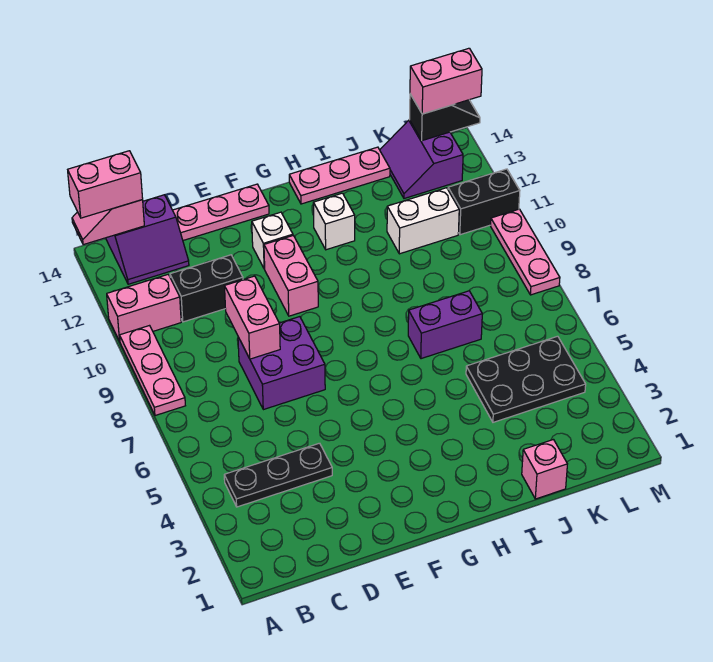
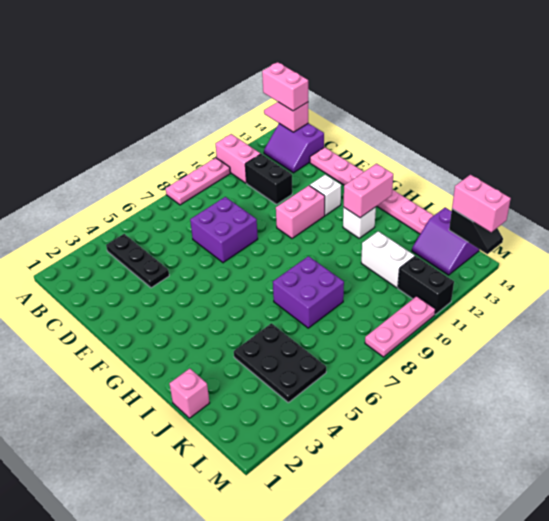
pink 1x2 brick [225,276,280,359] -> pink 1x2 brick moved to [343,164,393,218]
purple 1x2 brick [408,291,482,359] -> purple 2x2 brick [273,256,344,328]
purple 2x2 slope [380,120,463,199] -> purple 2x2 slope turned to [412,208,479,275]

